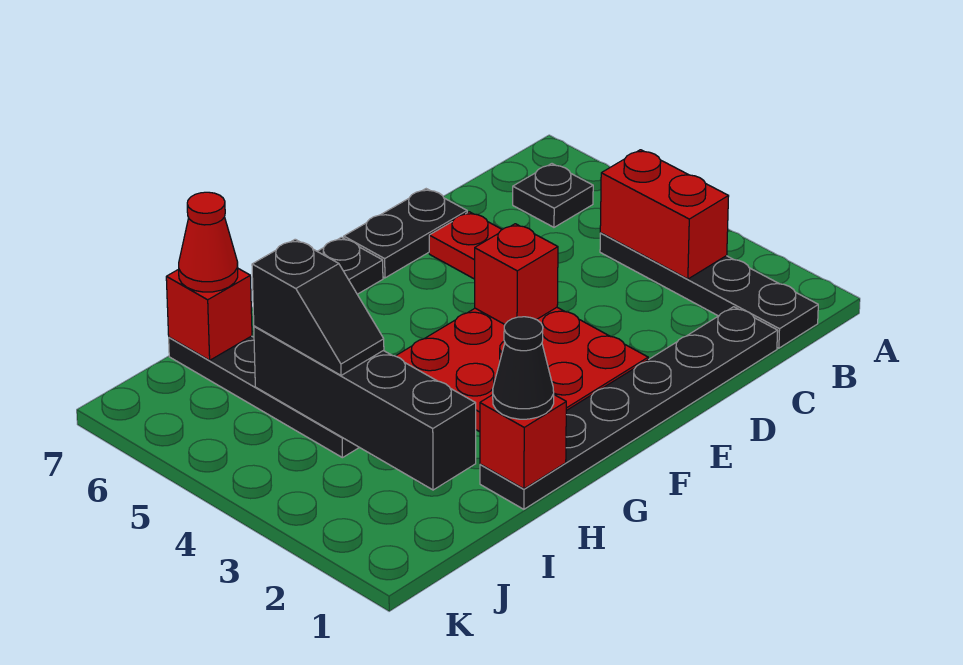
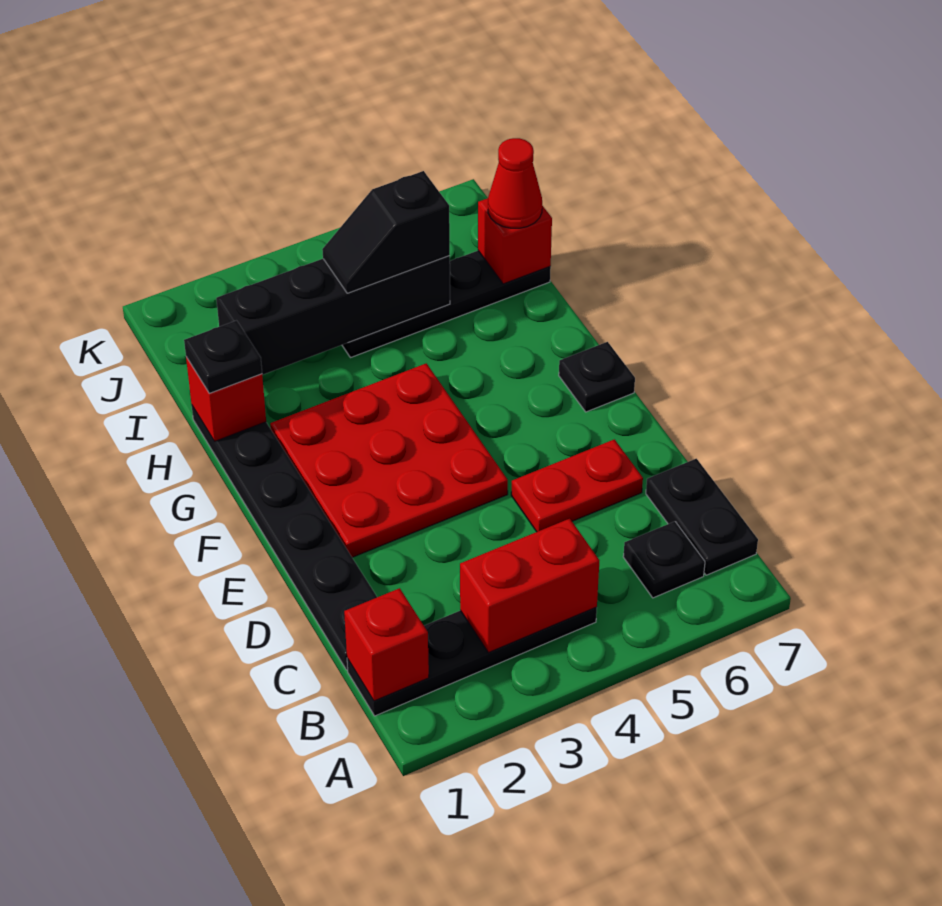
black 1x2 plate [344,189,467,278] -> black 1x2 plate moved to [646,459,758,575]
red 1x1 brick [475,224,558,324] -> red 1x1 brick moved to [344,588,429,701]
black 1x1 cone [493,317,554,419] -> black 1x1 plate [184,321,262,393]

